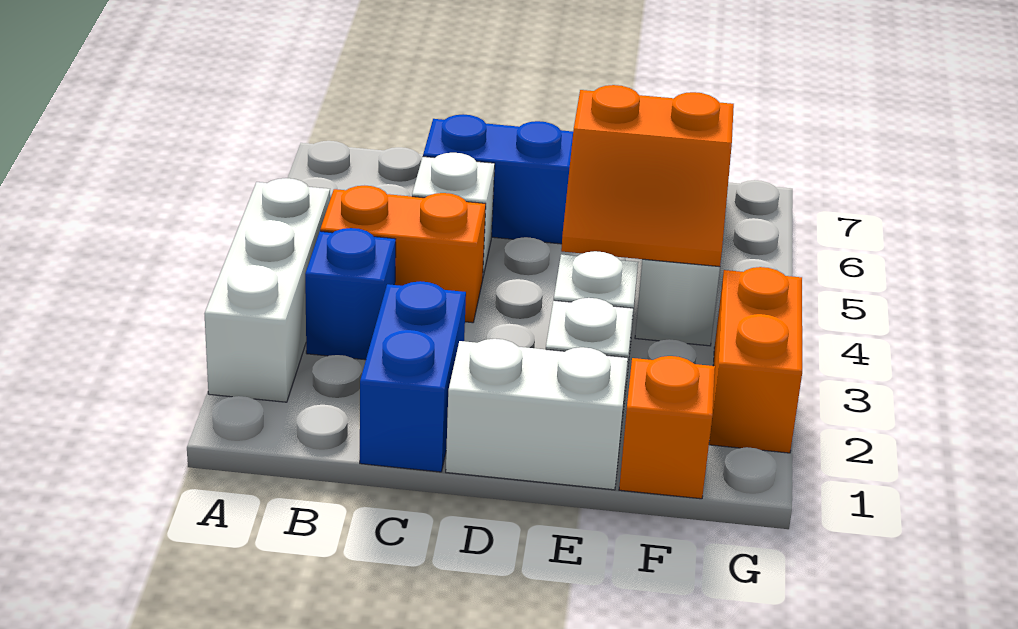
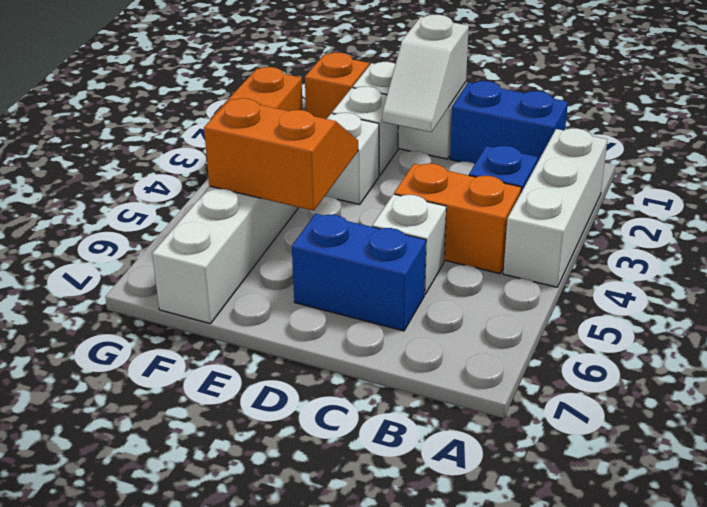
blue 1x2 brick [360,281,466,472] -> blue 1x2 brick turned to [450,81,568,164]
none -> white 1x2 slope [382,15,469,132]

